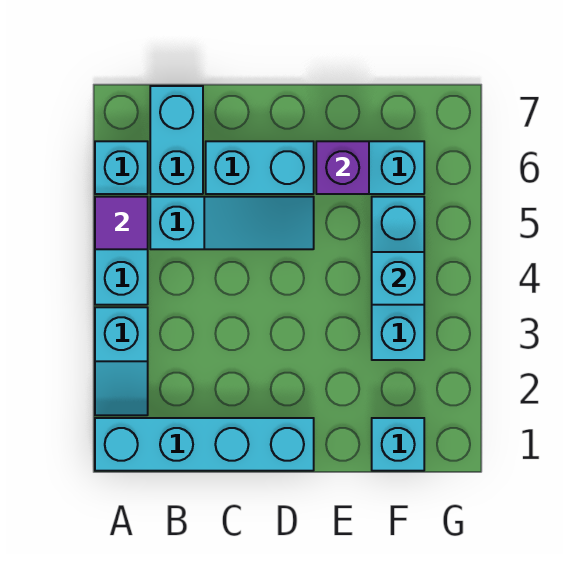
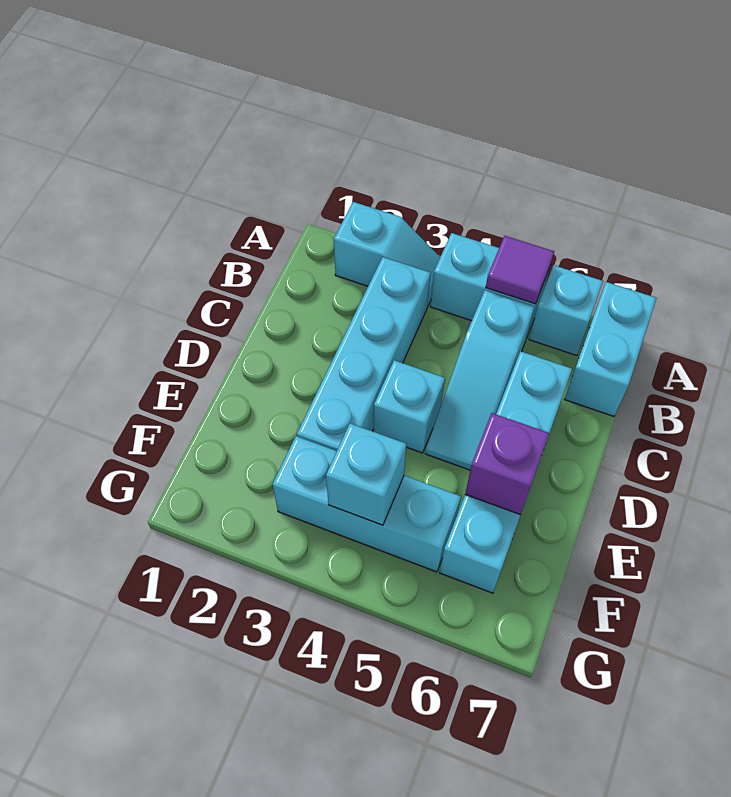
cyan 1x4 brick [95,418,314,471] -> cyan 1x4 brick moved to [297,257,431,451]
cyan 1x2 slope [95,307,148,415] -> cyan 1x2 slope turned to [334,202,440,305]
cyan 1x2 brick [150,86,203,194] -> cyan 1x2 brick turned to [564,282,657,416]
cyan 1x1 brick [372,418,424,471] -> cyan 1x1 brick moved to [373,360,445,453]

